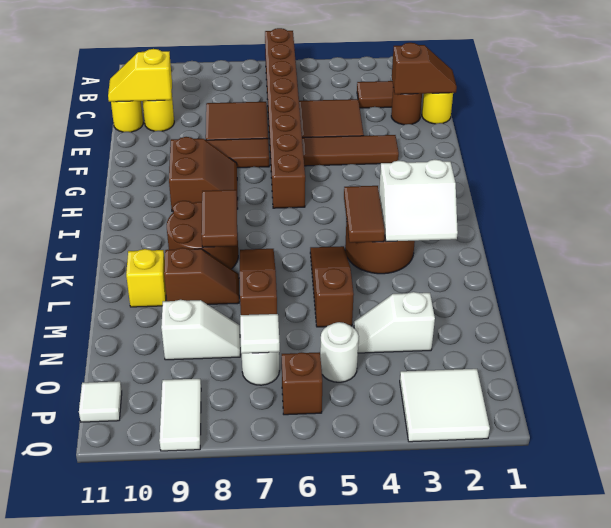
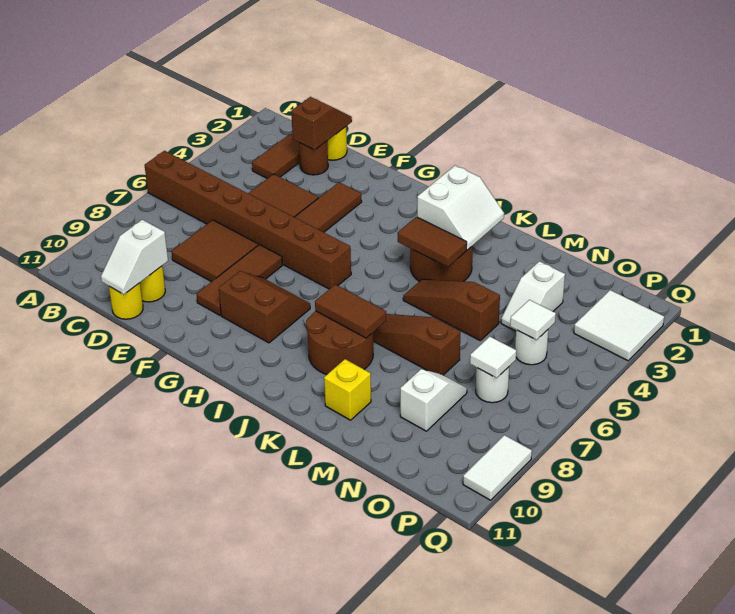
yellow 1x2 slope [108,49,172,102] -> white 1x2 slope [101,220,168,294]
brown 1x2 slope [164,248,239,305] -> none
brown 1x1 brick [282,352,322,415] -> none
white 1x2 tile [159,379,201,451] -> white 1x2 tile turned to [463,435,532,500]
white 1x1 tile [79,381,122,422] -> white 1x1 tile moved to [510,300,556,340]

